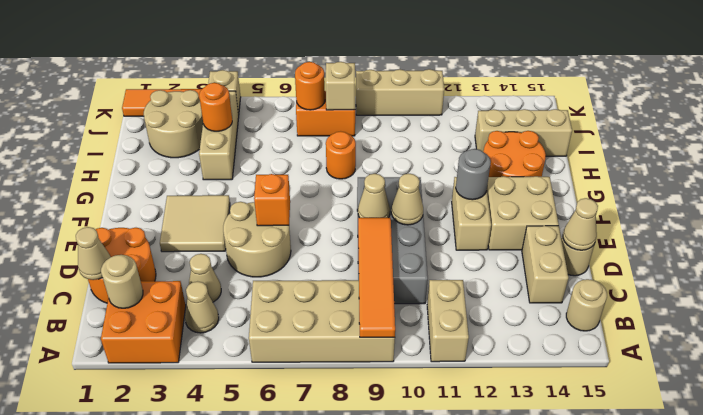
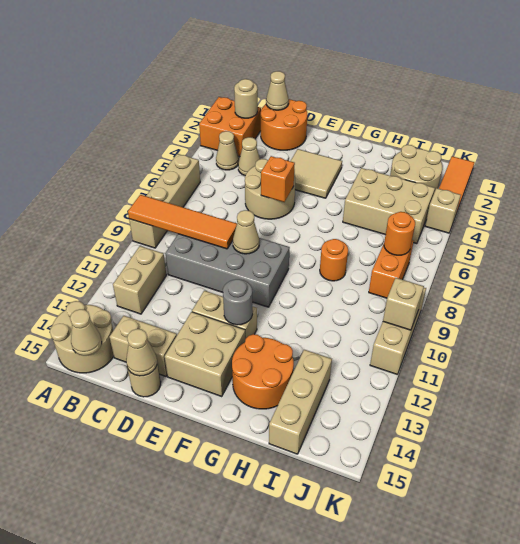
tan 2x4 brick [249,280,395,362] -> tan 1x4 brick [129,154,200,248]
tan 1x2 brick [427,280,469,362] -> tan 1x2 brick turned to [113,246,166,314]
tan 1x1 round brick [566,279,607,331] -> tan 2x2 round brick [50,301,114,373]
tan 1x1 cone [391,173,423,225] -> tan 1x1 cone moved to [70,309,102,356]
tan 1x3 brick [199,91,239,180] -> tan 2x3 brick [343,168,435,244]
orange 1x1 round brick [199,83,232,131] -> none
tan 1x1 brick [326,62,355,110] -> tan 1x1 brick moved to [383,278,424,330]

